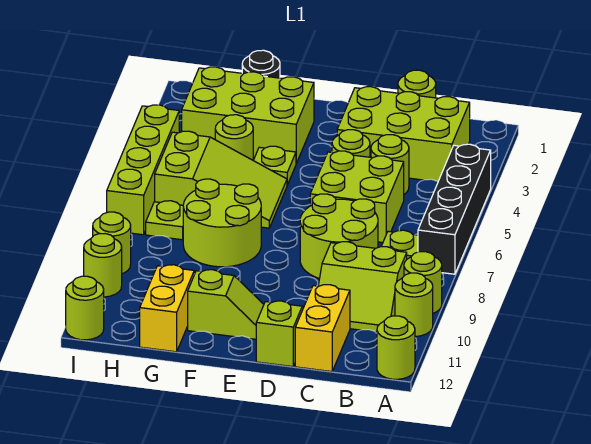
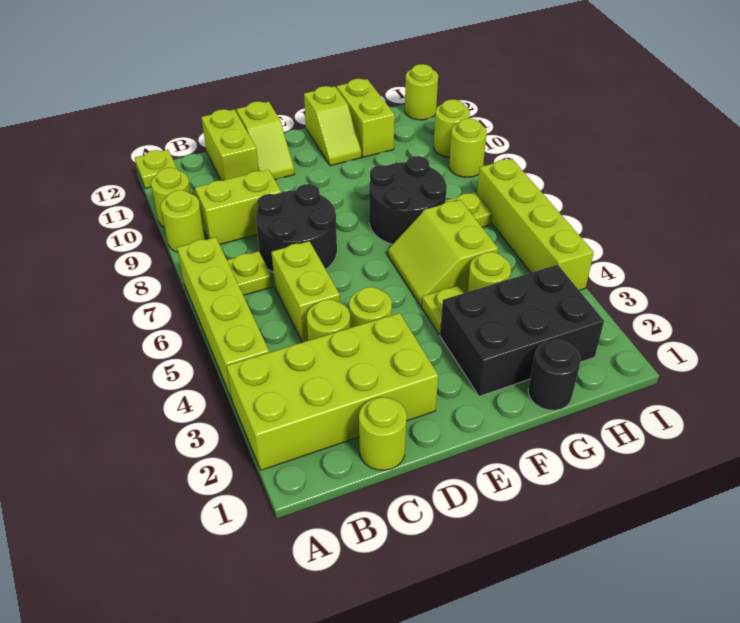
black 1x4 brick [418,144,491,274] -> lime 1x4 brick [177,237,269,399]
lime 1x1 round brick [377,316,415,379] -> lime 1x1 plate [135,150,177,188]
lime 2x3 brick [337,87,470,182] -> lime 2x4 brick [227,313,438,470]
lime 2x2 brick [310,151,404,243] -> lime 1x2 brick [271,241,340,342]
lime 2x2 round brick [300,194,378,279] -> black 2x2 round brick [256,184,337,272]
yellow 1x2 brick [295,285,350,372] -> lime 1x2 brick [201,109,259,181]
lime 1x2 slope [188,270,264,339] -> lime 1x2 slope turned to [304,86,361,166]
lime 2x3 brick [182,67,314,163] -> black 2x3 brick [440,265,604,396]
lime 2x3 slope [155,131,287,228] -> lime 2x2 slope [388,200,498,306]
lime 2x2 round brick [183,179,261,267] -> black 2x2 round brick [369,156,447,244]
yellow 1x2 brick [140,265,194,352] -> lime 1x2 brick [337,79,395,157]

